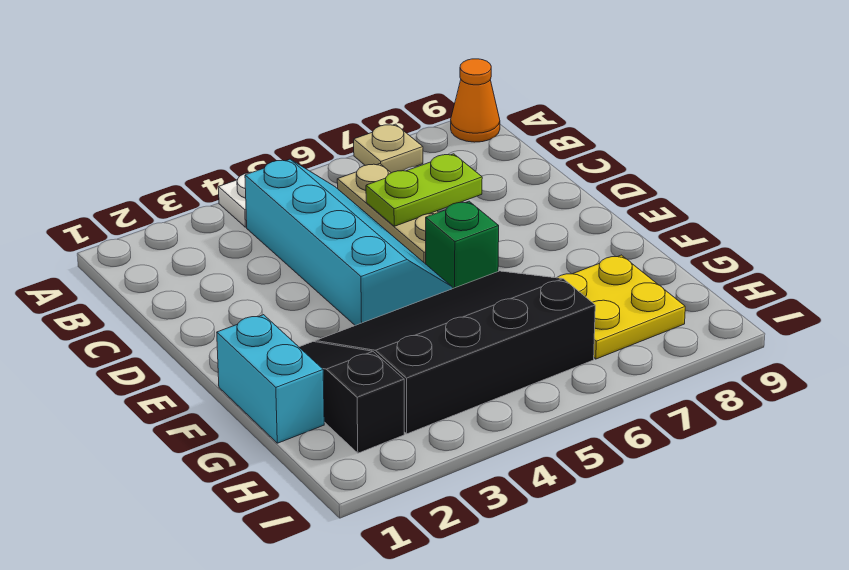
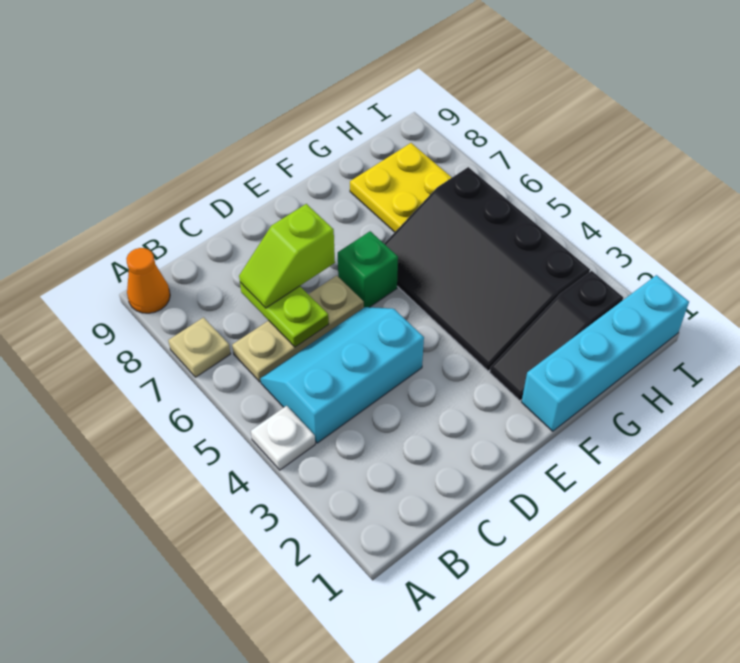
cyan 2x4 slope [245,159,452,325] -> cyan 2x3 slope [260,307,424,443]
none -> lime 1x2 slope [239,204,335,308]
cyan 1x2 brick [217,315,324,443] -> cyan 1x4 brick [522,275,689,431]

